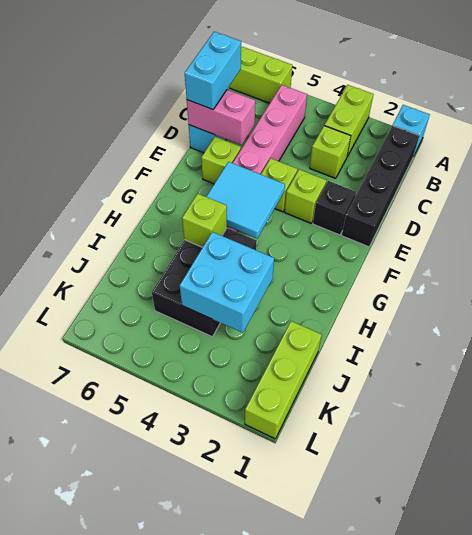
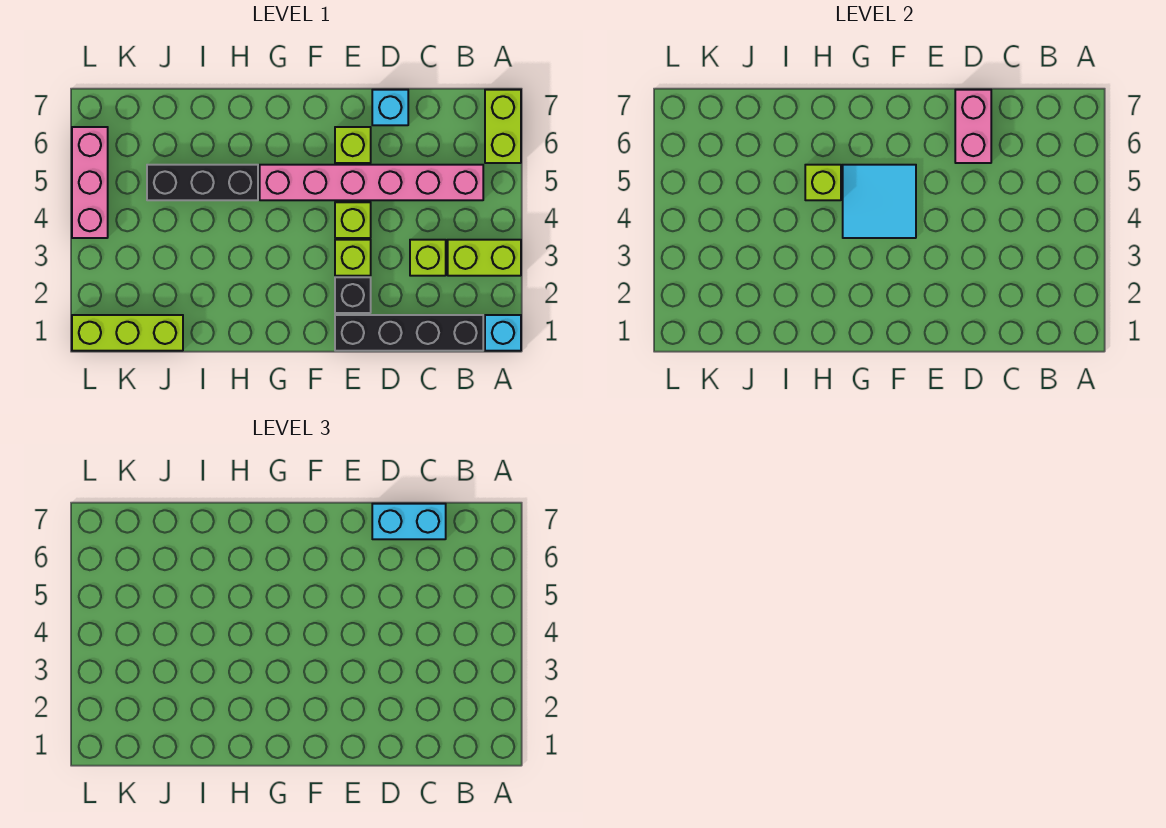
black 2x3 brick [152,228,257,337] -> black 1x3 brick [147,165,258,200]
cyan 2x2 brick [180,232,274,333] -> none
none -> pink 1x3 brick [72,127,108,238]

